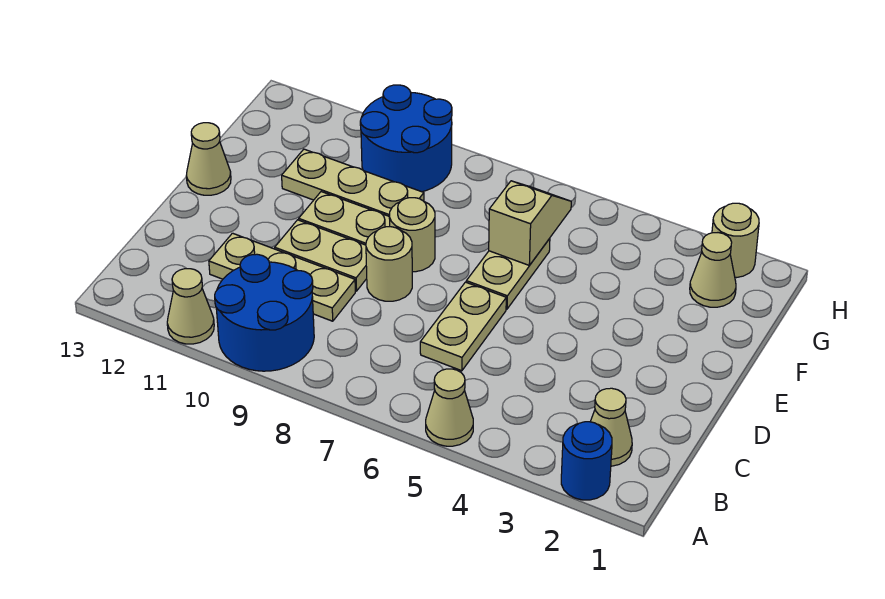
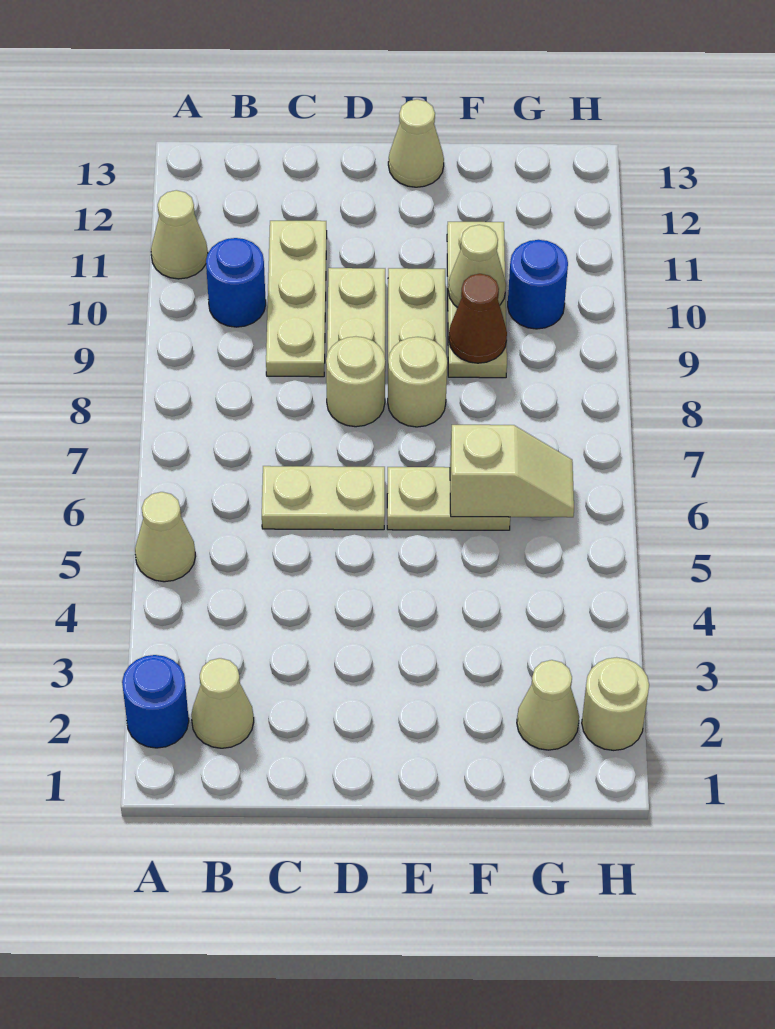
blue 2x2 round brick [215,254,314,371] -> blue 1x1 round brick [206,238,266,327]
none -> brown 1x1 cone [449,274,507,363]
none -> tan 1x1 cone [448,225,506,307]
blue 2x2 round brick [360,85,452,192] -> blue 1x1 round brick [508,240,568,329]

